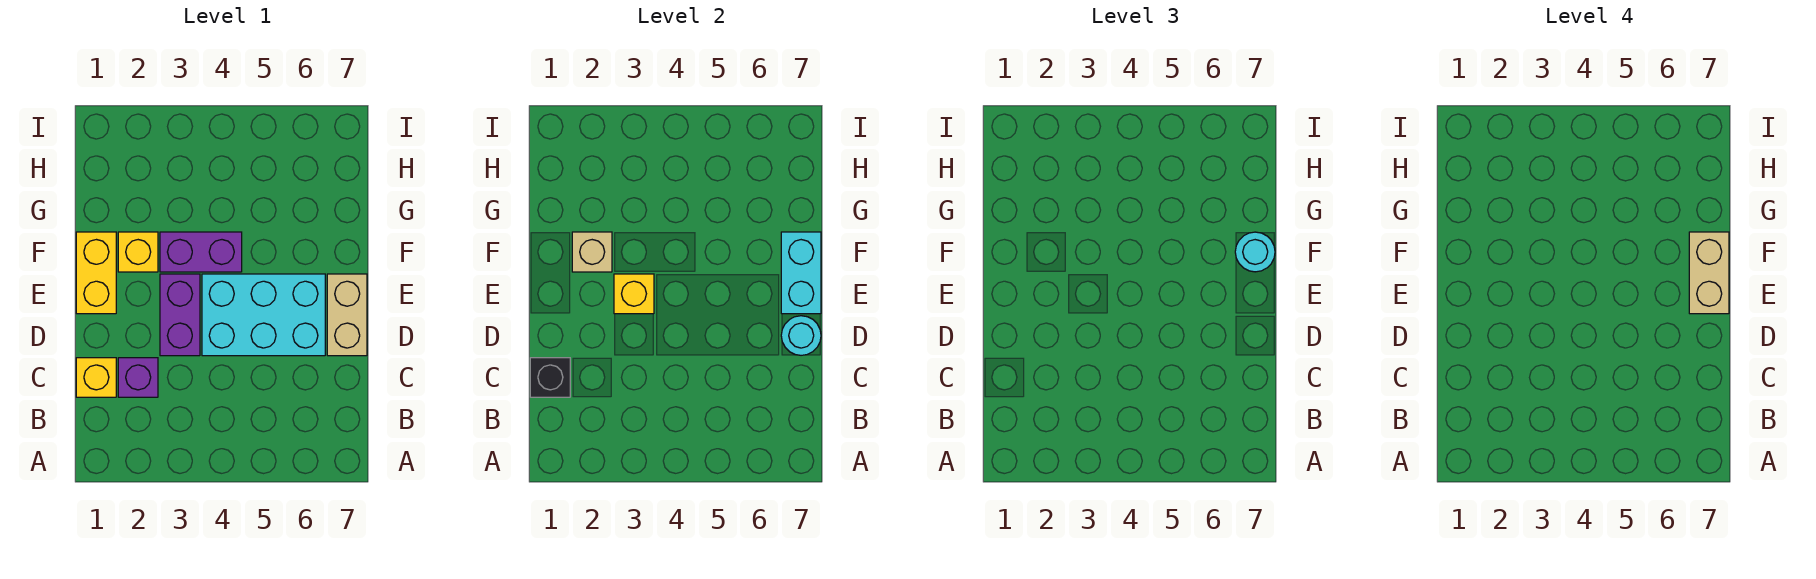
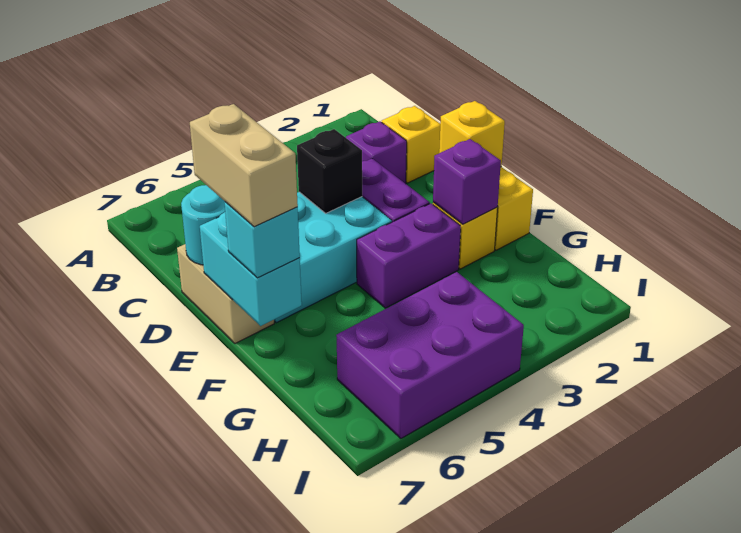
black 1x1 brick [530,358,570,397] -> black 1x1 brick moved to [297,129,362,213]
yellow 1x1 brick [614,274,654,314] -> yellow 1x1 brick moved to [439,101,505,167]
tan 1x1 brick [572,232,612,272] -> purple 1x1 brick [433,139,501,224]
cyan 1x1 round brick [1235,232,1275,272] -> cyan 1x1 brick [225,202,300,278]
none -> purple 2x3 brick [336,272,524,438]

